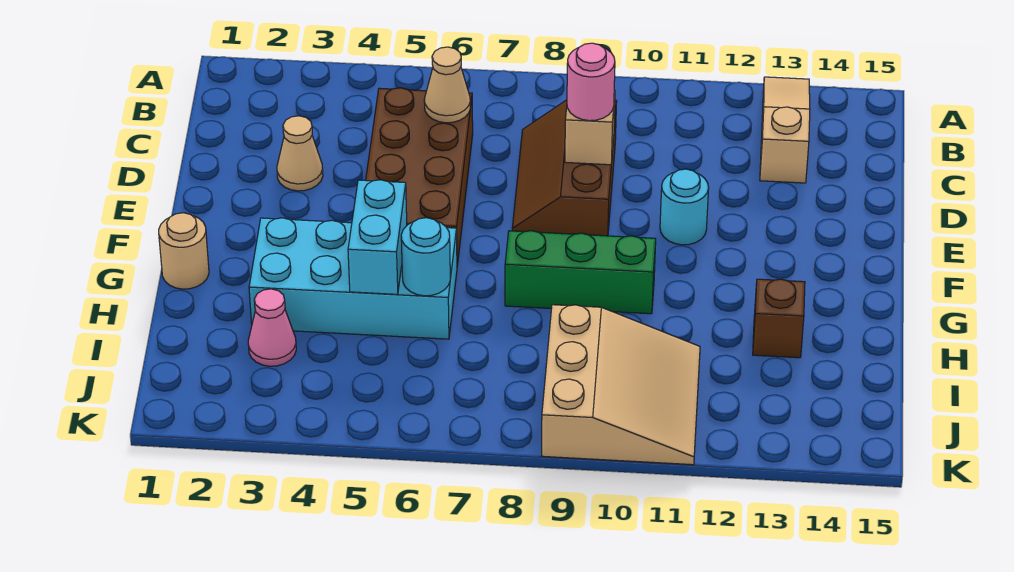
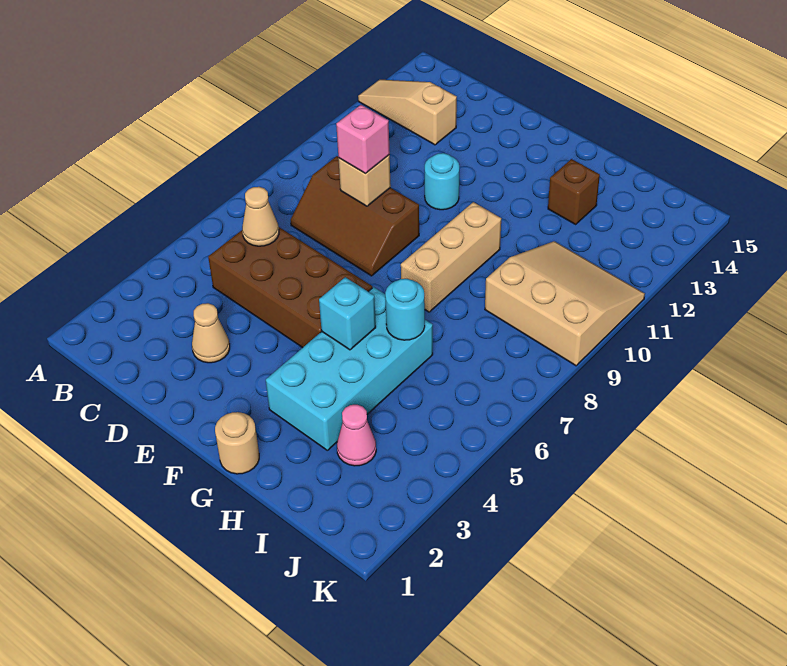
pink 1x1 round brick [567,43,615,121] -> pink 1x1 brick [336,105,390,174]
cyan 1x2 brick [348,180,407,294] -> cyan 1x1 brick [319,277,376,350]
green 1x3 brick [505,231,656,314] -> tan 1x3 brick [401,202,501,312]

